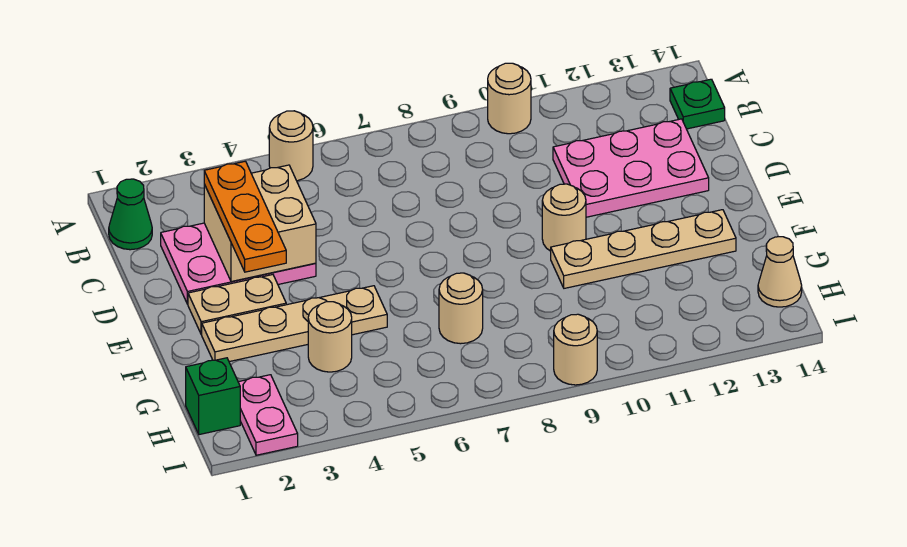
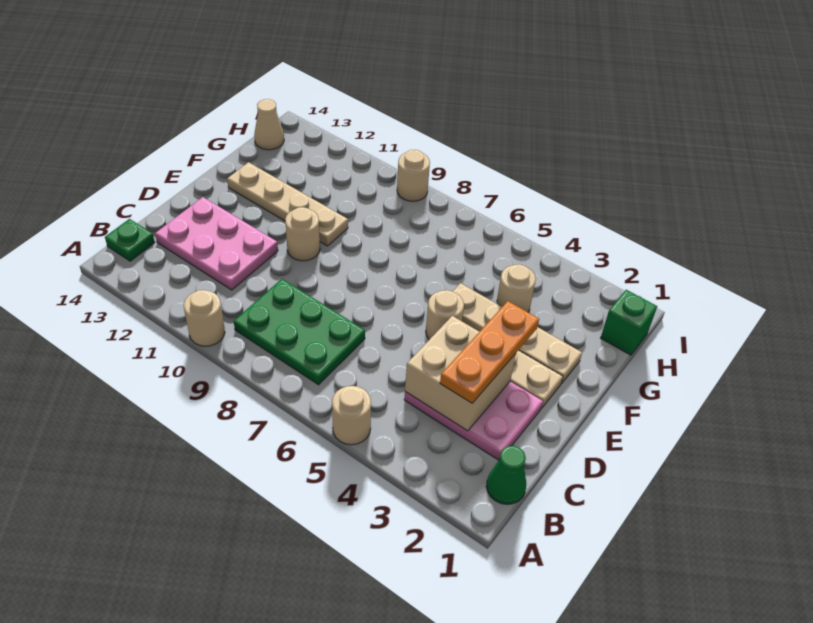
none -> green 2x3 plate [234,279,365,385]
tan 1x1 round brick [439,273,483,344] -> tan 1x1 round brick moved to [426,290,464,339]
pink 1x2 plate [238,375,298,455] -> none

